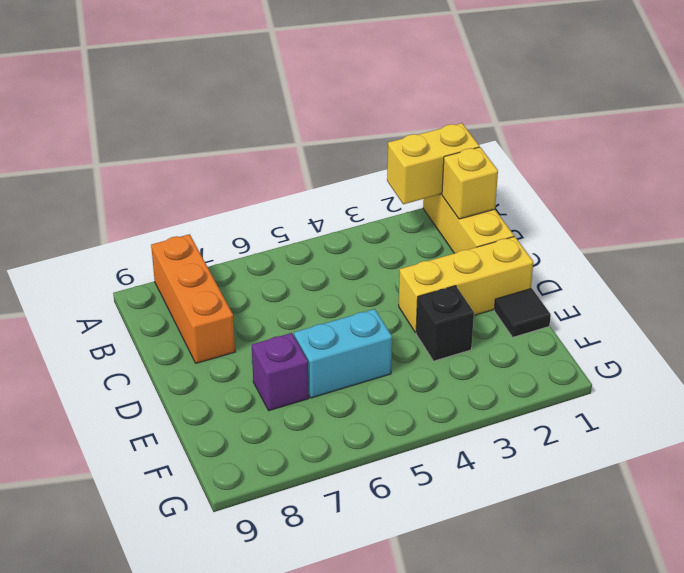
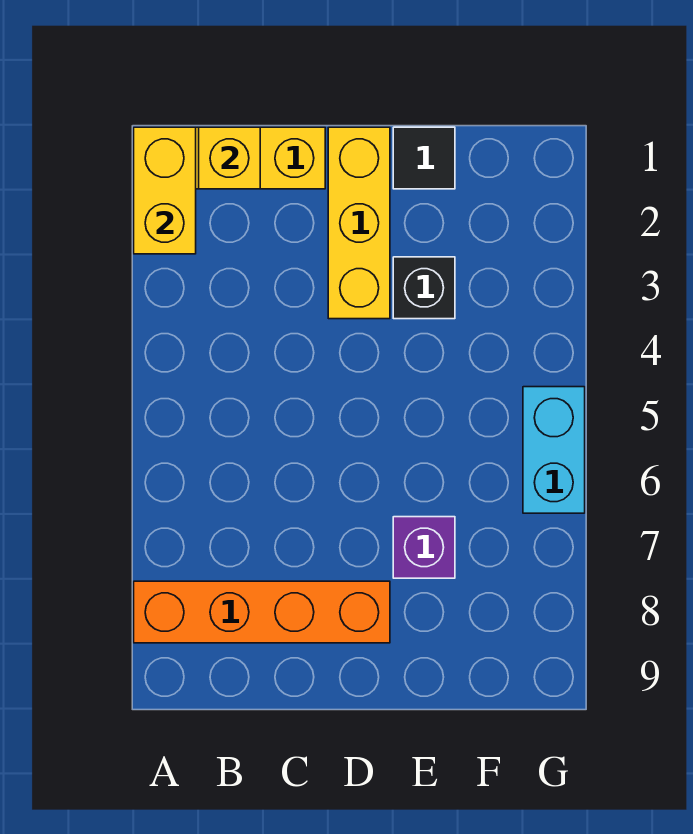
orange 1x3 brick [151,234,235,363] -> orange 1x4 brick [134,581,390,643]
cyan 1x2 brick [294,309,392,398] -> cyan 1x2 brick moved to [523,387,585,513]

